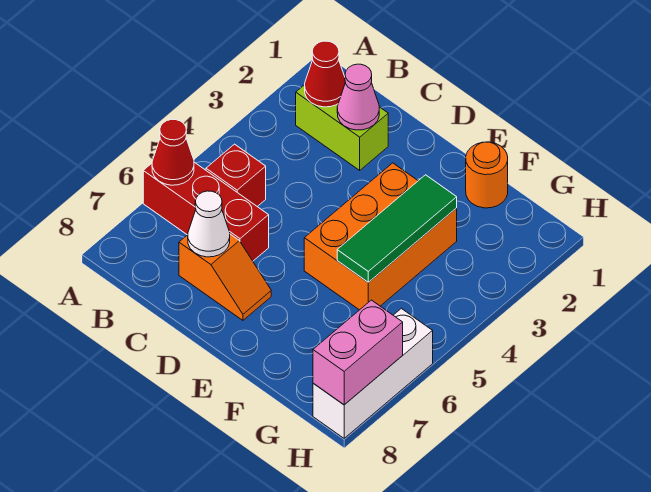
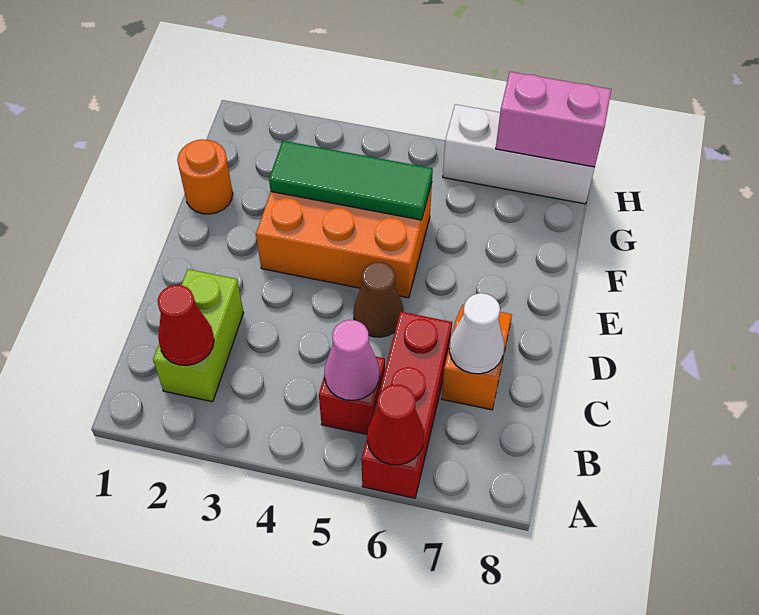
pink 1x1 cone [337,64,379,130] -> pink 1x1 cone moved to [324,320,379,400]
none -> brown 1x1 cone [353,262,404,337]

